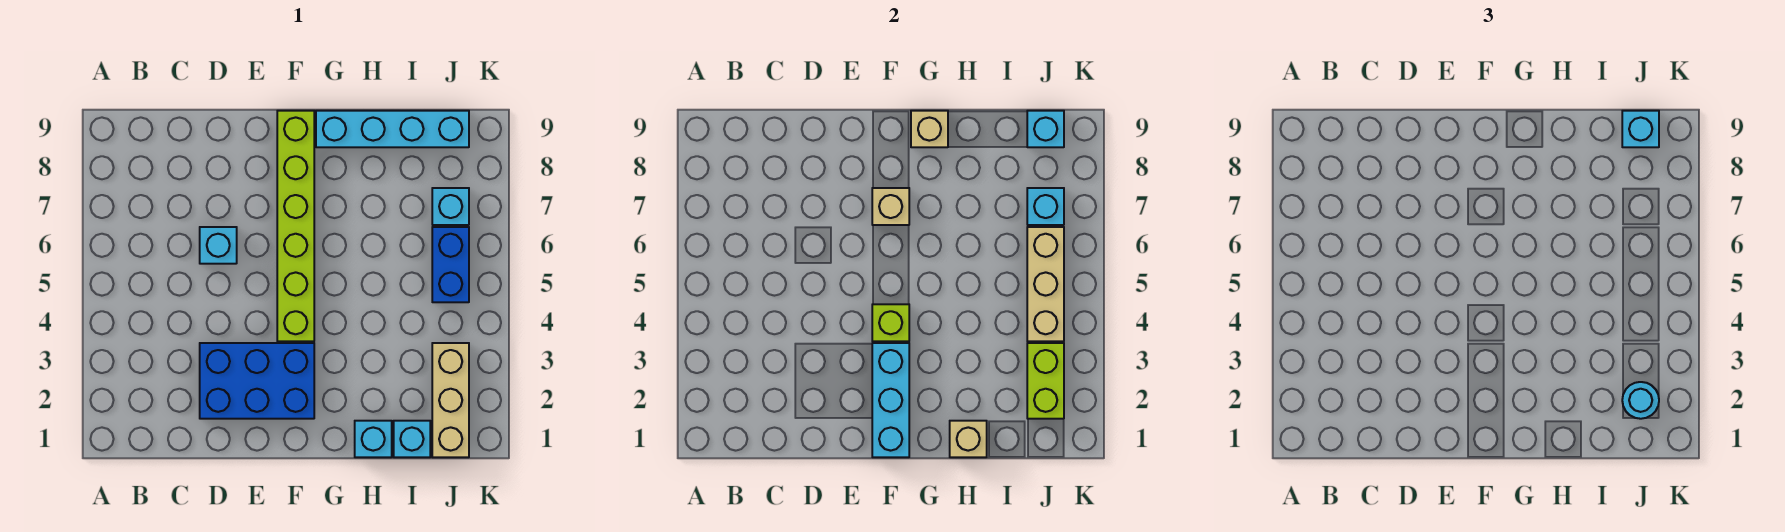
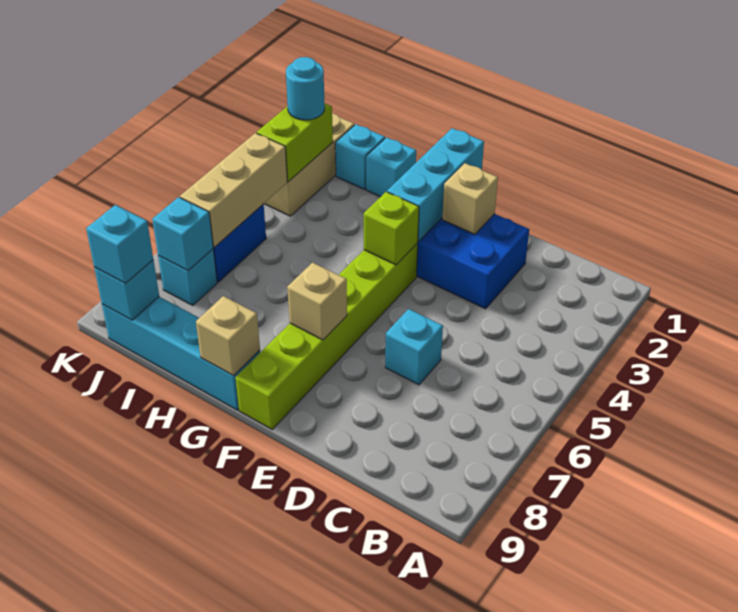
tan 1x1 brick [950,421,987,457] -> tan 1x1 brick moved to [442,163,498,234]

